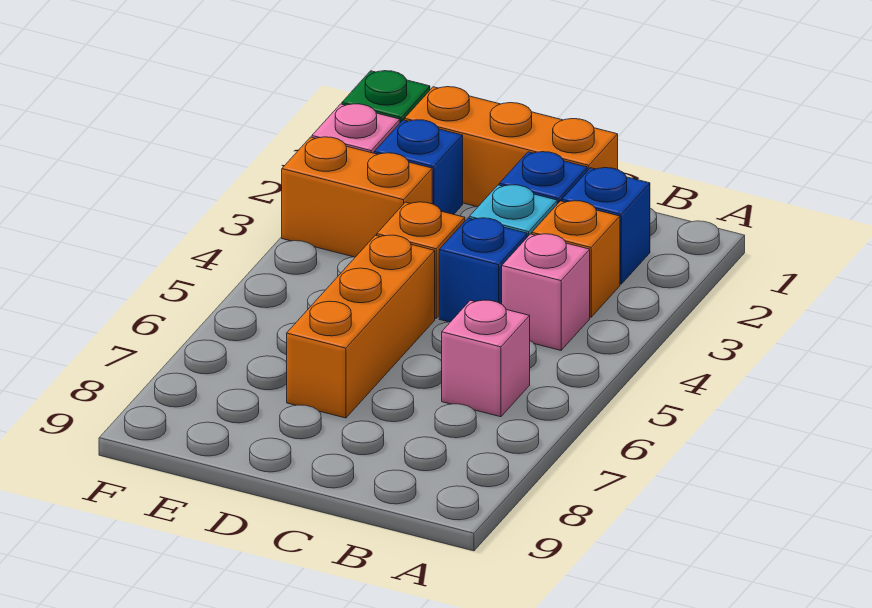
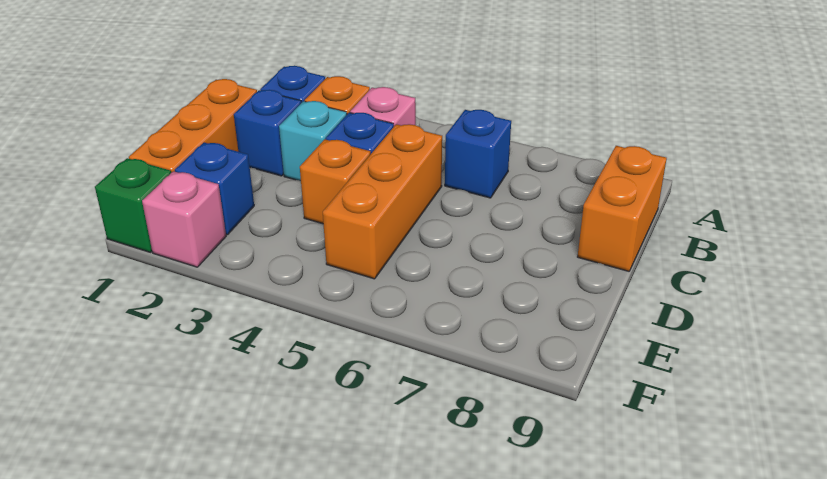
pink 1x1 brick [442,300,530,417] -> blue 1x1 brick [445,110,511,198]
orange 1x3 brick [287,235,435,418] -> orange 1x3 brick turned to [323,124,442,279]
orange 1x2 brick [282,137,432,257] -> orange 1x2 brick moved to [578,146,667,271]

